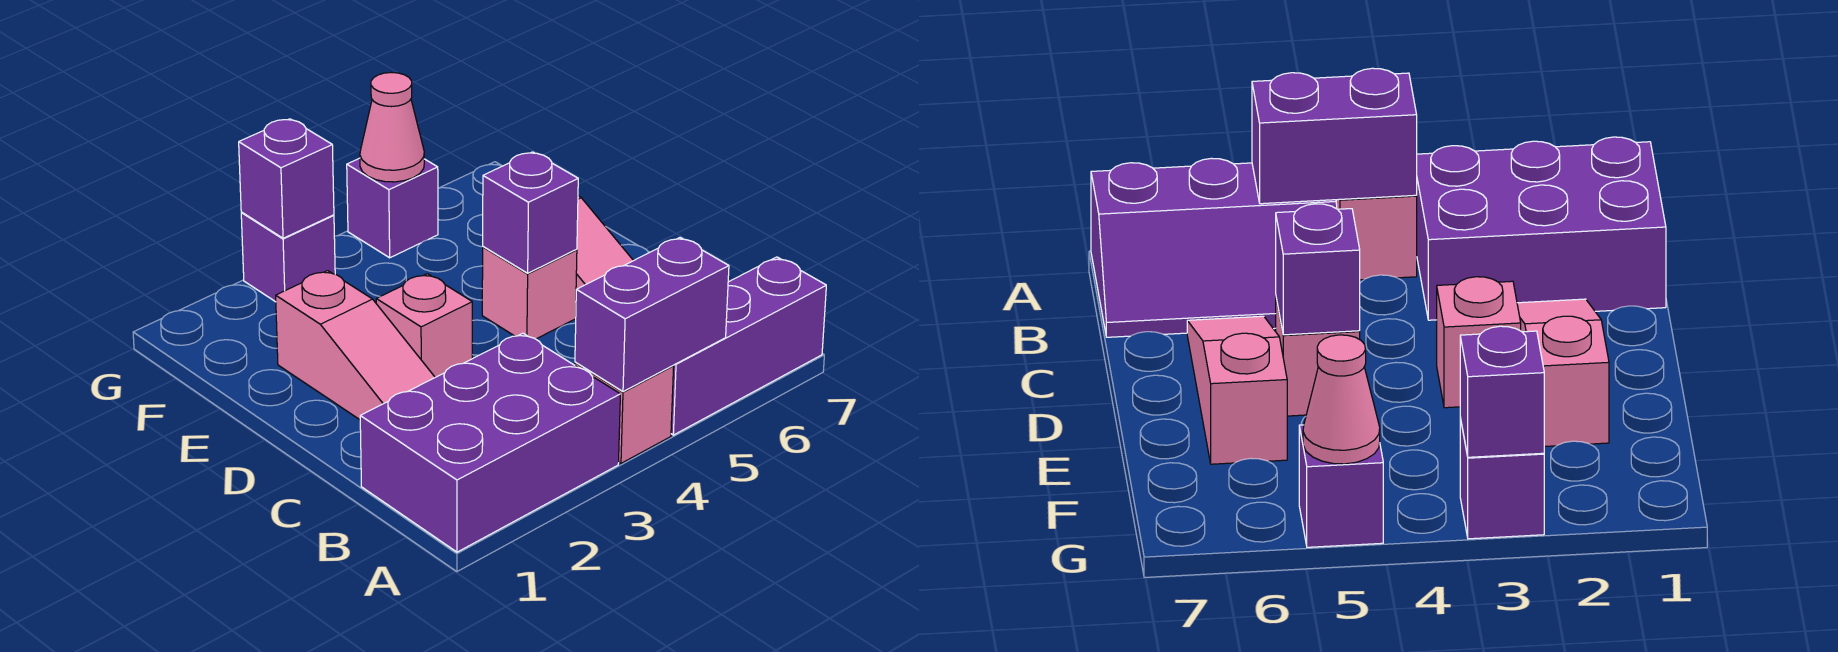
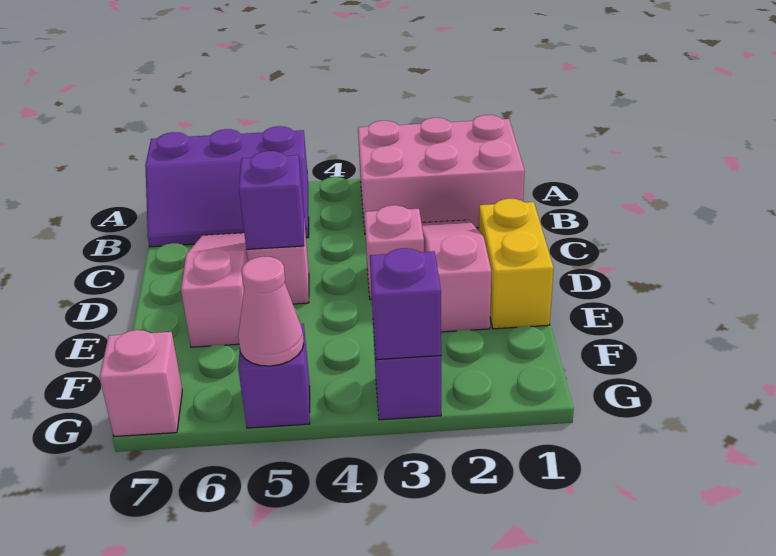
purple 2x3 brick [360,333,620,552] -> pink 2x3 brick [358,115,525,234]
pink 1x1 brick [575,362,674,463] -> pink 1x1 brick moved to [100,330,182,437]
purple 1x2 brick [575,238,729,392] -> none
none -> yellow 1x2 brick [479,199,554,329]

